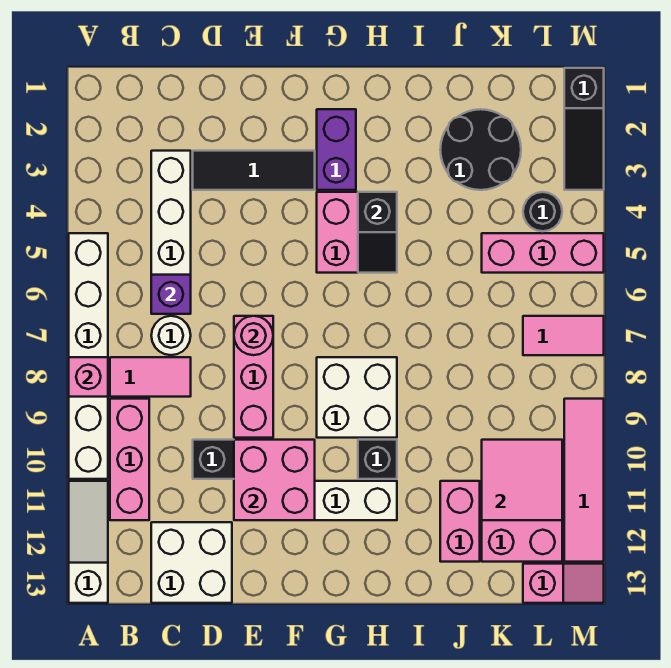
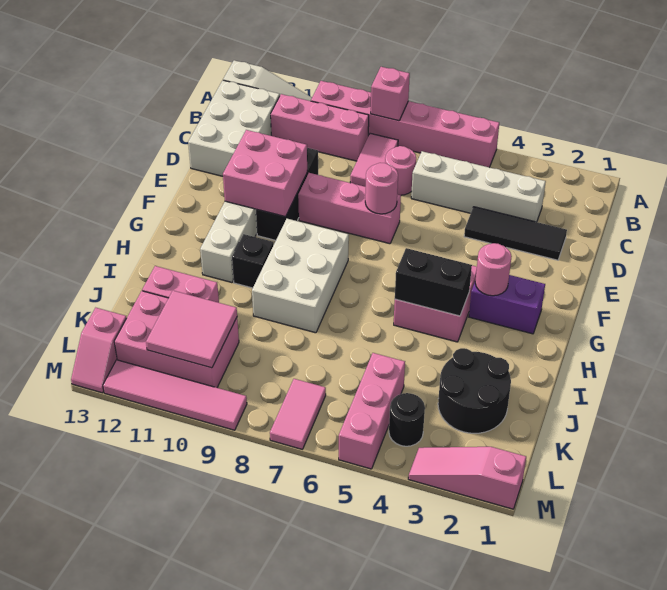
white 1x6 brick [69,233,108,479] -> pink 1x6 brick [311,81,499,167]
purple 1x1 brick [151,275,191,314] -> none
white 1x1 round brick [151,316,191,355] -> pink 1x1 round brick [385,146,416,195]
white 2x2 brick [151,522,232,603] -> white 2x3 brick [188,80,280,176]
black 1x3 tile [193,151,315,190] -> black 1x3 tile turned to [464,207,567,260]
none -> pink 1x1 round brick [475,243,512,296]
white 2x2 brick [317,357,397,438] -> white 2x3 brick [252,219,349,333]
black 1x2 slope [358,192,397,273] -> black 1x2 brick [395,248,472,316]
black 1x3 slope [564,68,604,190] -> pink 1x3 slope [408,447,526,509]

